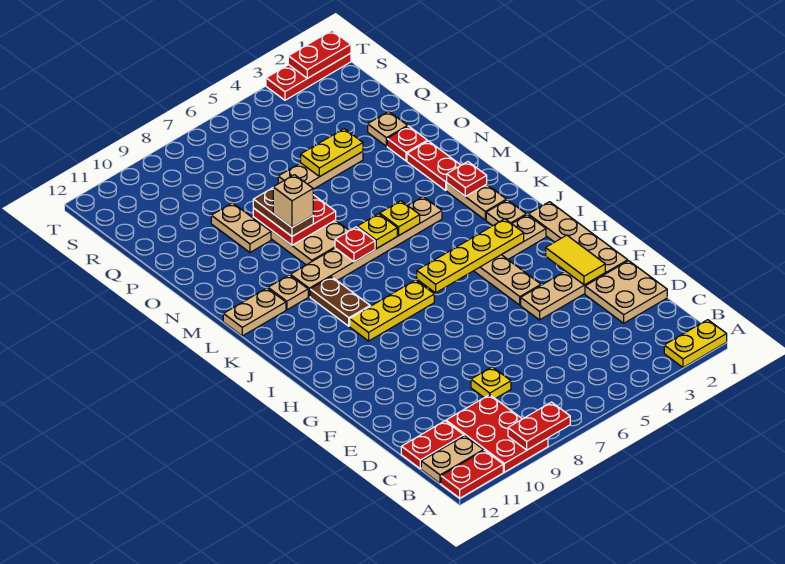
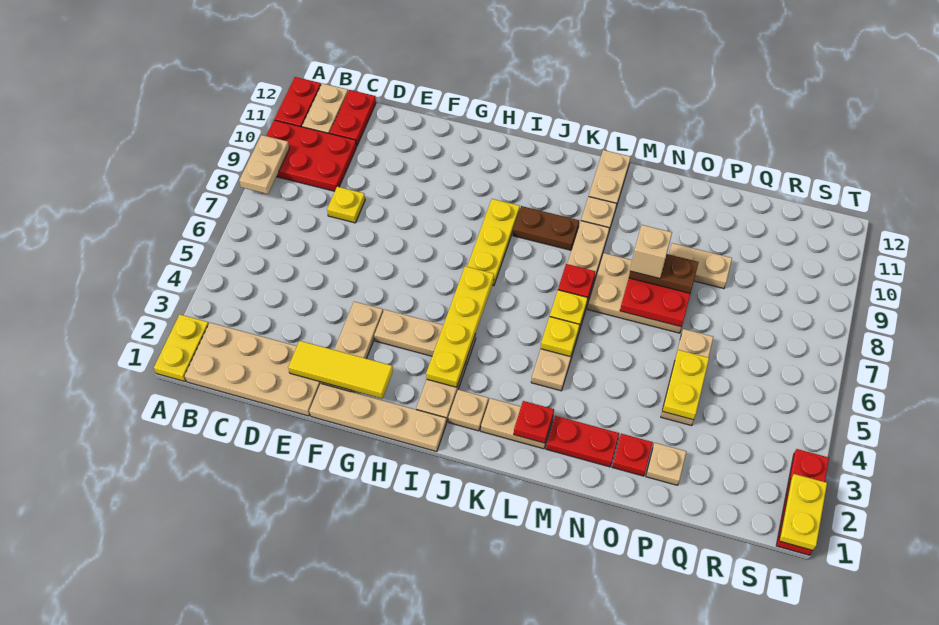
red 1x2 plate [508,402,570,450] -> tan 1x2 plate [239,135,289,194]
tan 2x2 plate [585,261,667,323] -> tan 2x4 plate [185,323,321,416]
yellow 1x2 tile [546,235,605,285] -> yellow 1x3 tile [288,341,393,399]
red 1x2 plate [288,31,351,78] -> yellow 1x2 plate [779,474,827,550]

